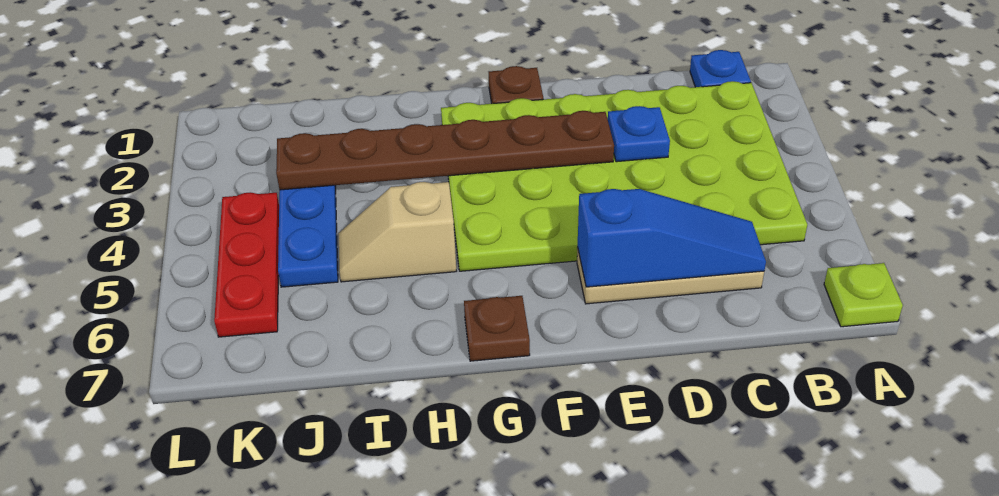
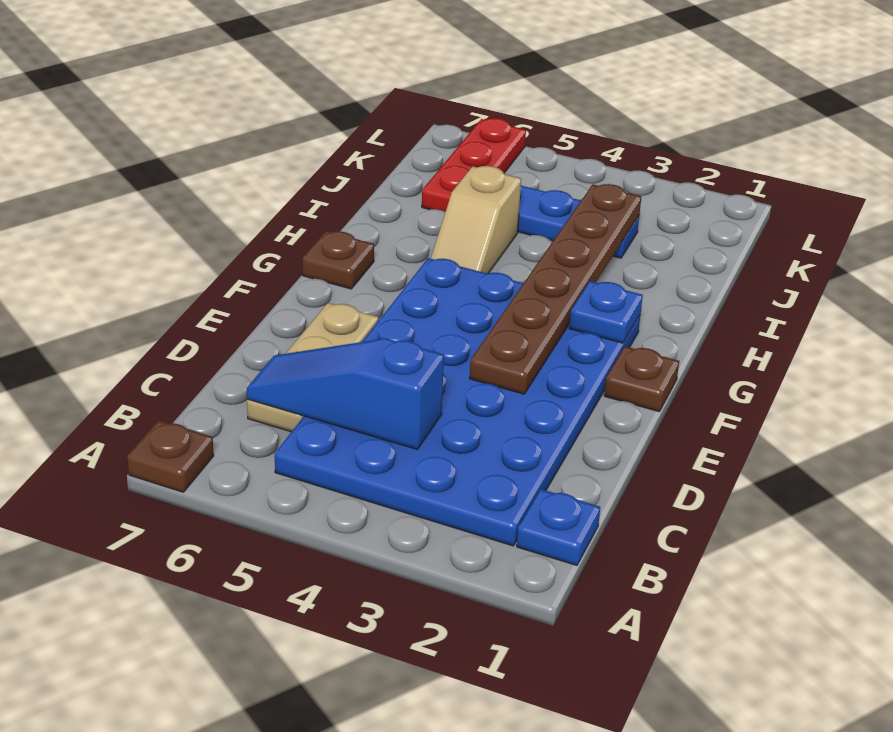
lime 1x1 plate [824,263,903,327] -> brown 1x1 plate [127,420,214,492]
lime 4x6 plate [441,81,807,271] -> blue 4x6 plate [275,258,640,546]
blue 1x3 slope [578,189,766,287] -> blue 1x3 slope turned to [247,338,444,449]
blue 1x1 plate [608,106,670,162] -> blue 1x1 plate moved to [569,281,643,343]
tan 1x2 slope [338,182,456,282] -> tan 1x2 slope turned to [431,166,521,274]
red 1x3 plate [214,192,279,337] -> red 1x3 plate turned to [422,118,526,212]

